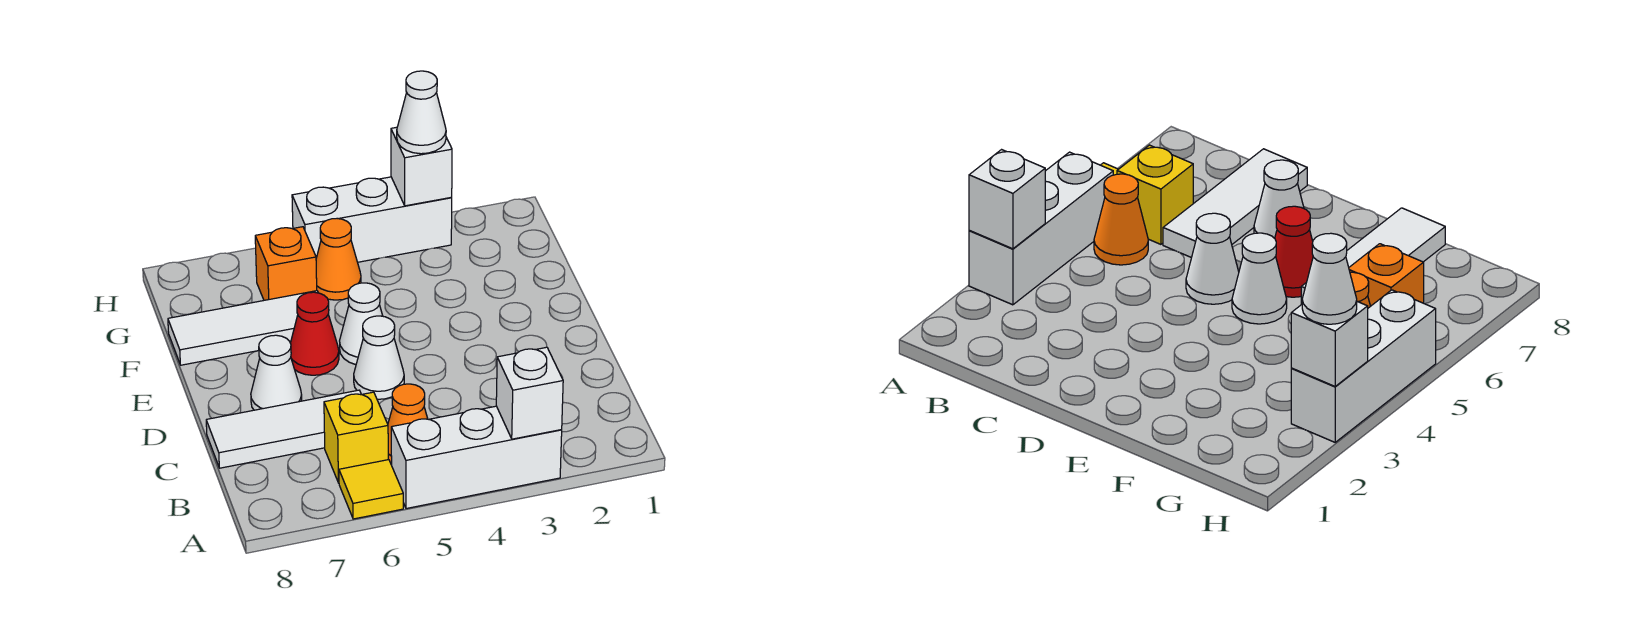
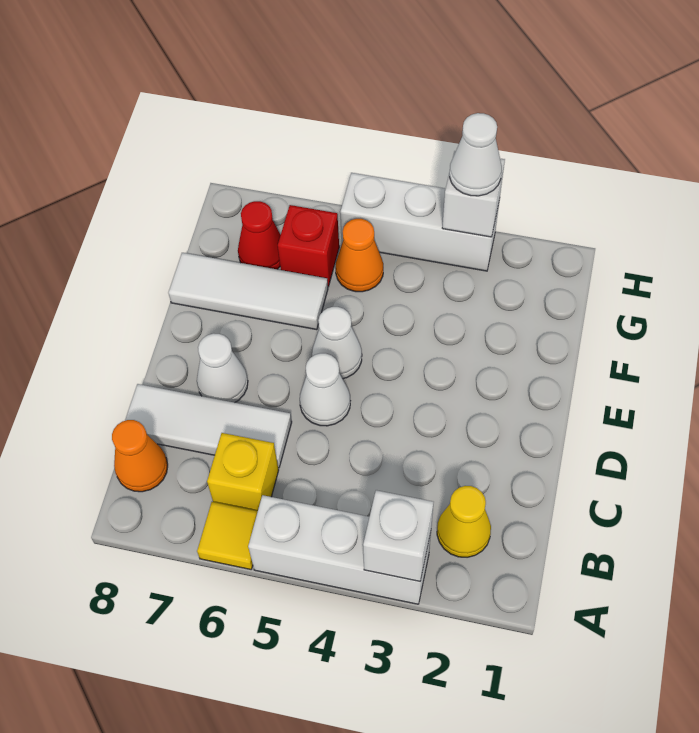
none -> yellow 1x1 cone [437,486,491,557]
orange 1x1 cone [388,384,428,464] -> orange 1x1 cone moved to [112,420,168,492]
red 1x1 cone [290,292,339,375] -> red 1x1 cone moved to [238,201,281,269]
orange 1x1 brick [255,227,317,300] -> red 1x1 brick [278,205,339,287]

